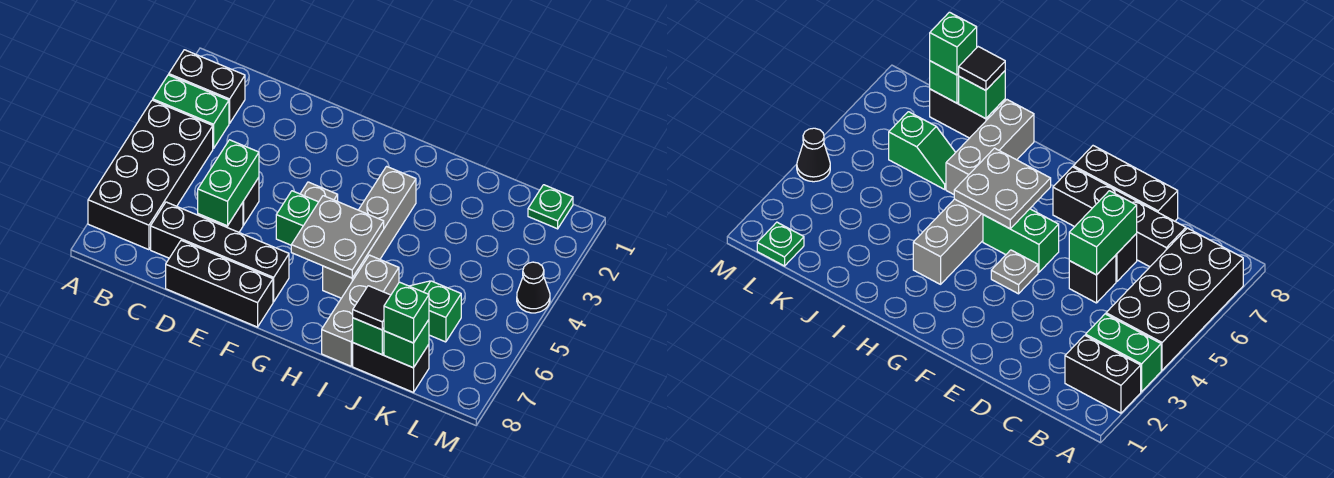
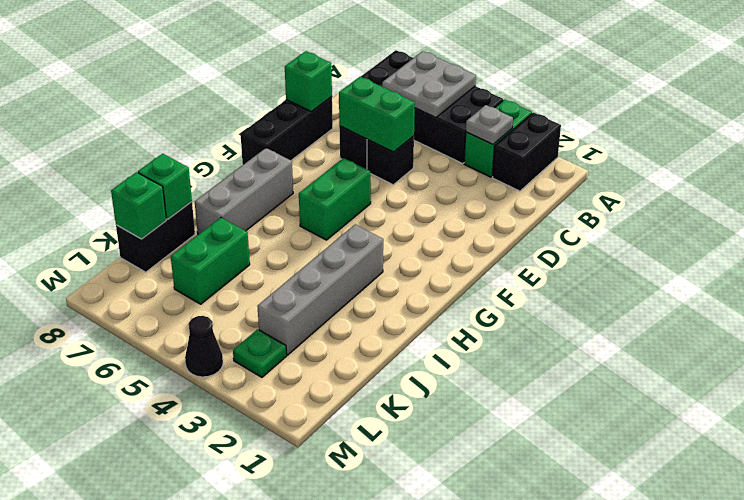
black 1x4 brick [151,202,289,302] -> none
grey 1x1 plate [300,182,338,202] -> grey 1x1 plate moved to [466,105,513,144]
grey 2x2 plate [291,196,384,278] -> grey 2x2 plate moved to [382,51,476,118]
grey 1x4 brick [323,166,416,298] -> grey 1x4 brick turned to [257,225,383,355]
grey 1x3 brick [322,255,399,366] -> grey 1x3 brick turned to [195,148,293,235]
green 1x2 slope [410,281,461,342] -> green 1x2 brick [171,218,250,304]
black 1x1 tile [353,286,391,330] -> none
green 1x1 brick [384,282,429,343] -> green 1x1 brick moved to [285,51,332,112]
green 1x1 plate [528,185,573,229] -> green 1x1 plate moved to [233,329,287,377]

